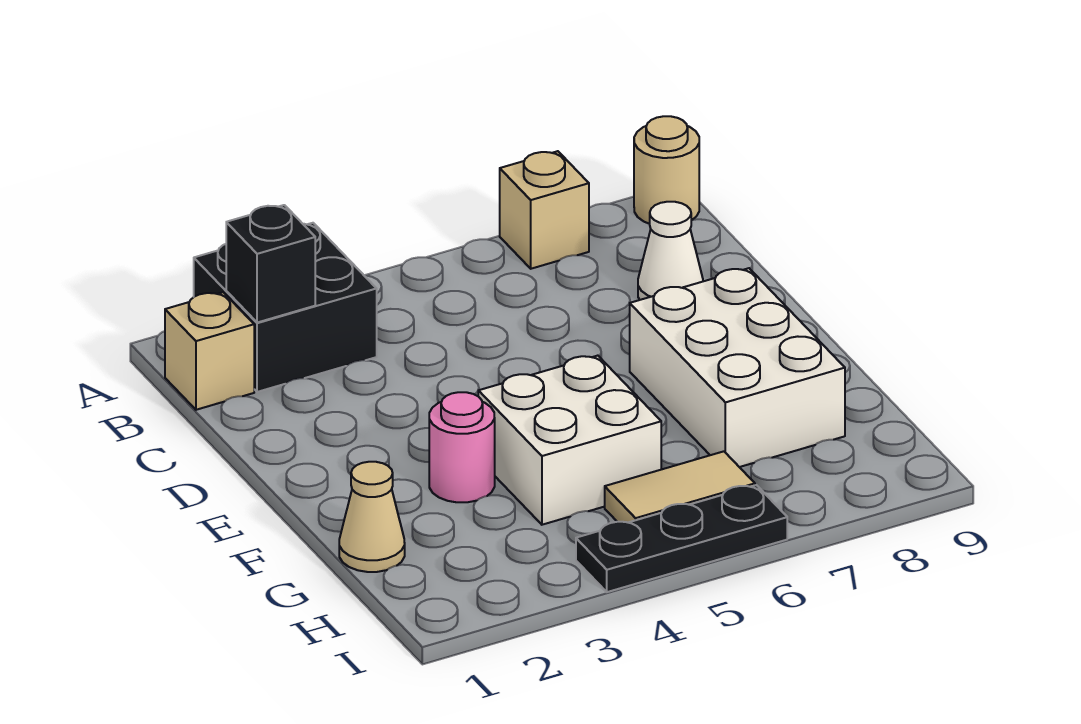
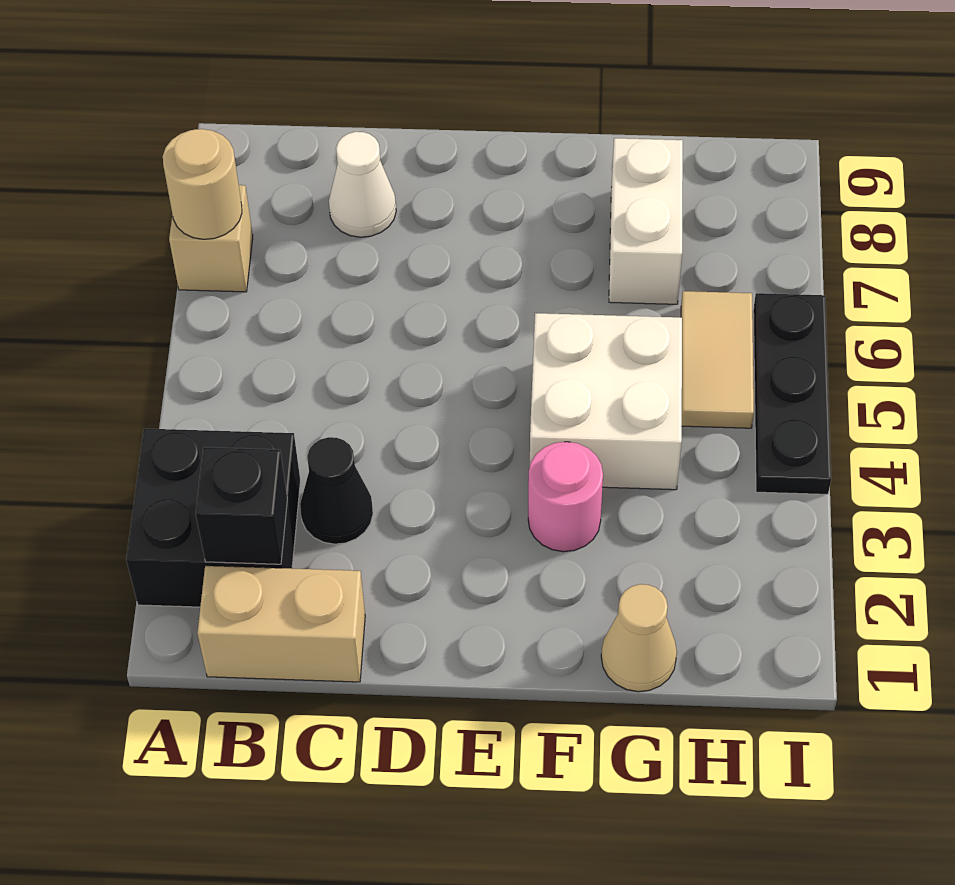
tan 1x1 round brick [634,116,699,224] -> tan 1x1 round brick moved to [163,129,242,239]
tan 1x1 brick [165,292,254,410] -> tan 1x2 brick [197,566,365,682]
none -> black 1x1 cone [300,437,373,544]
white 2x3 brick [630,268,845,467] -> white 1x2 brick [609,138,683,304]

